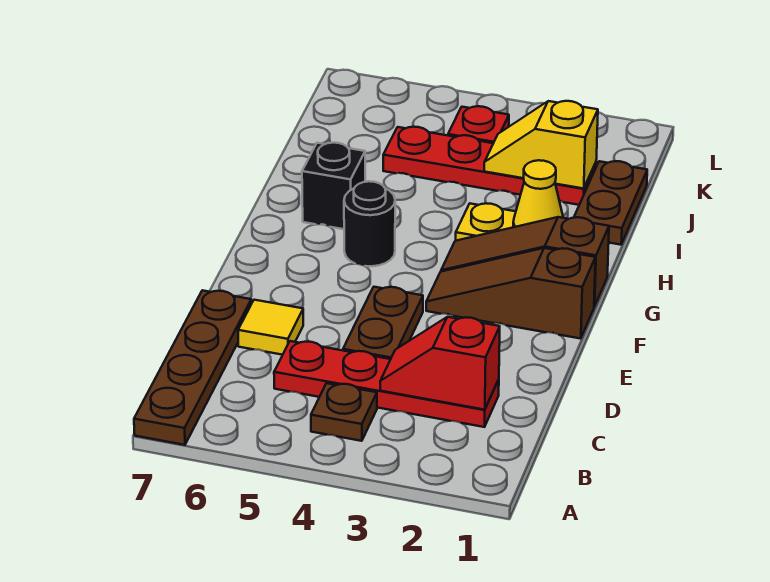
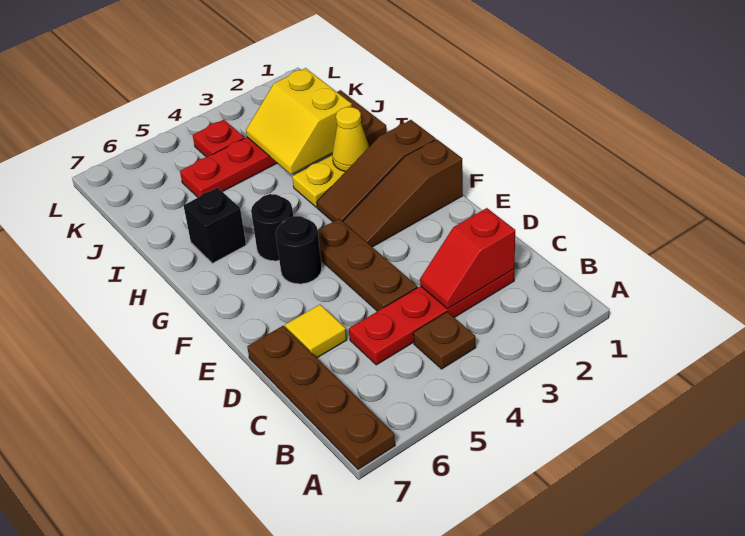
brown 1x2 plate [343,287,423,359] -> brown 1x3 plate [318,219,417,311]
none -> black 1x1 round brick [276,216,322,284]
yellow 1x2 slope [484,101,598,189] -> yellow 2x2 slope [246,68,352,174]

